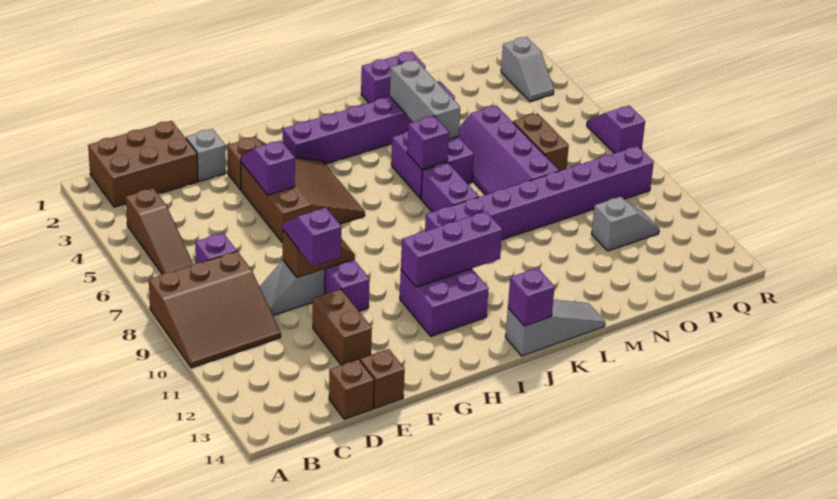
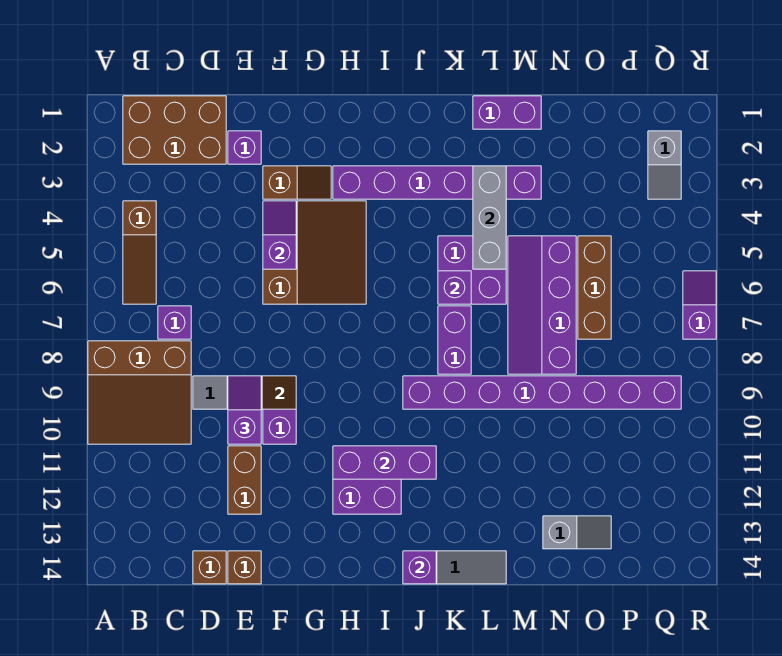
grey 1x1 brick [186,129,226,181] -> purple 1x1 brick [228,131,261,164]
brown 1x2 brick [513,113,569,171] -> brown 1x3 brick [578,236,611,339]
grey 1x2 slope [591,197,659,251] -> grey 1x2 slope moved to [543,516,611,549]

